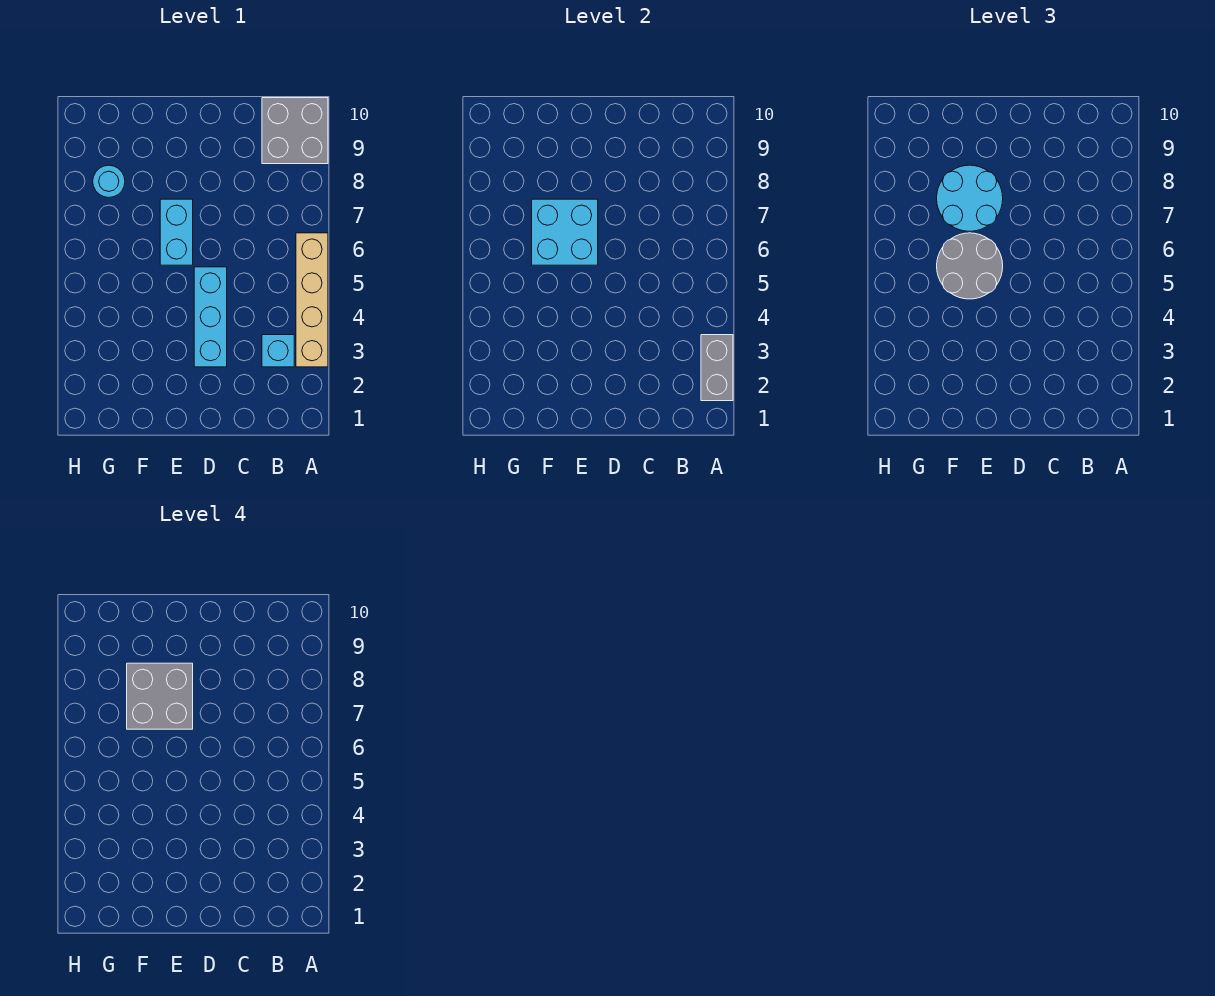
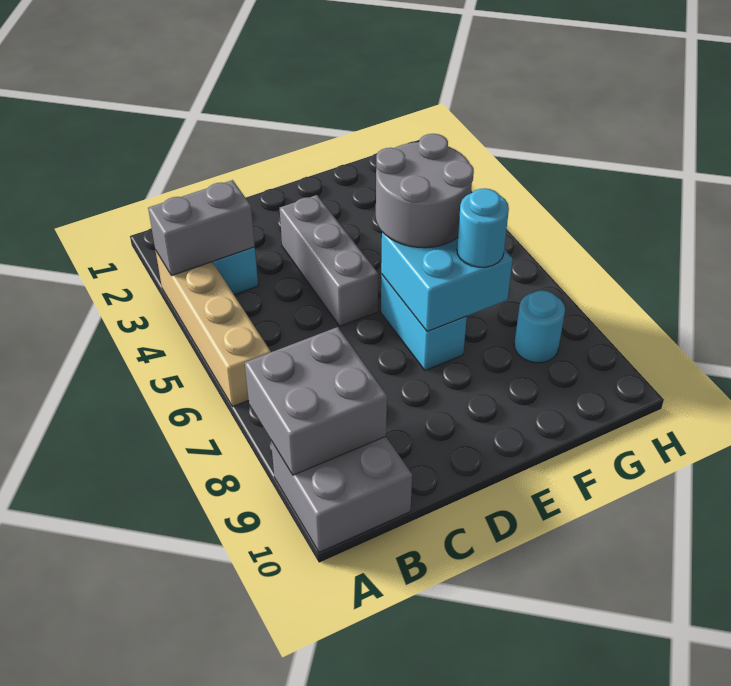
grey 1x2 brick [701,335,733,401] -> grey 1x2 brick turned to [148,180,255,276]
cyan 1x3 brick [194,267,227,367] -> grey 1x3 brick [280,195,378,326]
cyan 2x2 round brick [937,165,1003,231] -> cyan 1x1 round brick [457,188,509,267]
grey 2x2 brick [127,663,193,729] -> grey 2x2 brick moved to [245,327,387,475]

